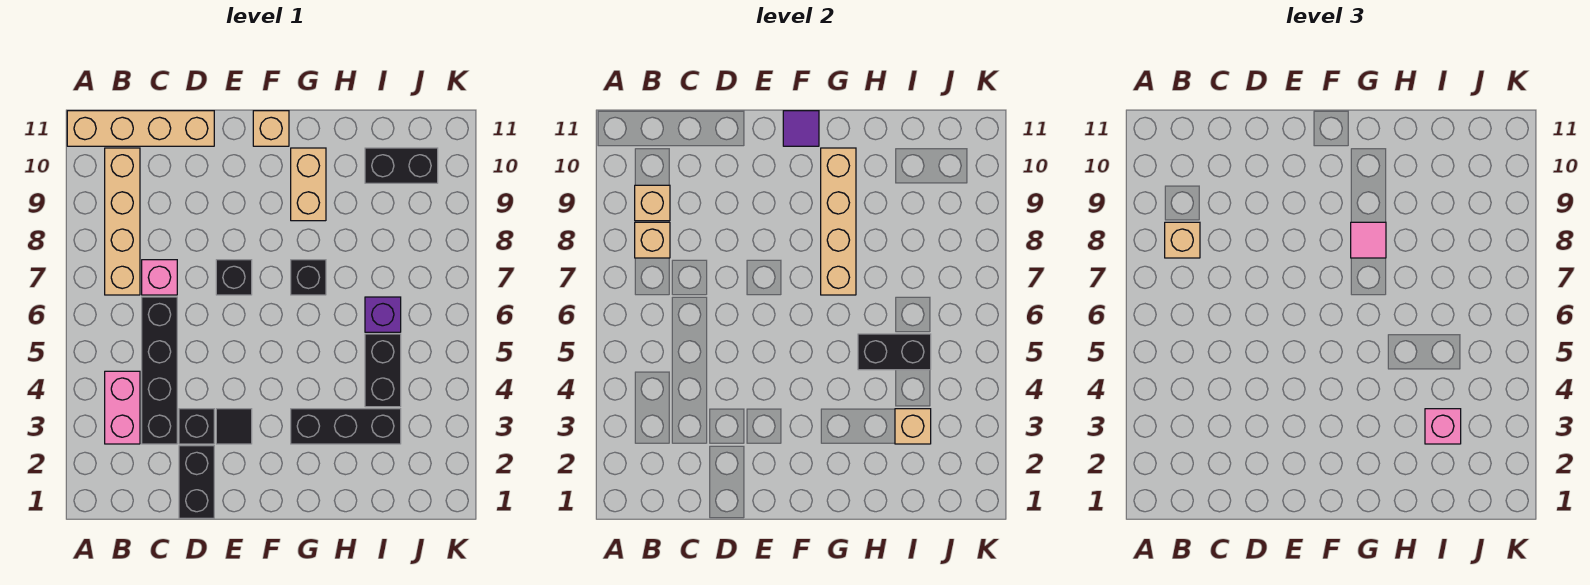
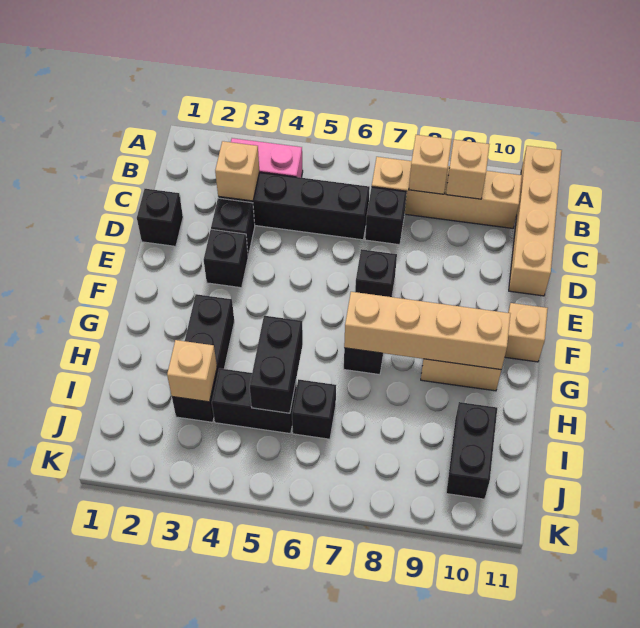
tan 1x1 brick [1165,222,1200,258] -> tan 1x1 brick moved to [215,141,259,201]
pink 1x1 brick [142,260,177,295] -> black 1x1 brick [365,187,407,245]
black 1x2 brick [179,446,214,518] -> black 1x1 brick [137,189,183,246]
black 1x1 tile [216,409,252,444] -> black 1x1 brick [204,229,248,288]
purple 1x1 tile [783,111,819,146] -> none
pink 1x1 tile [1351,222,1386,258] -> none
pink 1x1 brick [1425,409,1461,444] -> none
purple 1x1 brick [365,297,401,332] -> black 1x1 brick [292,379,336,439]

